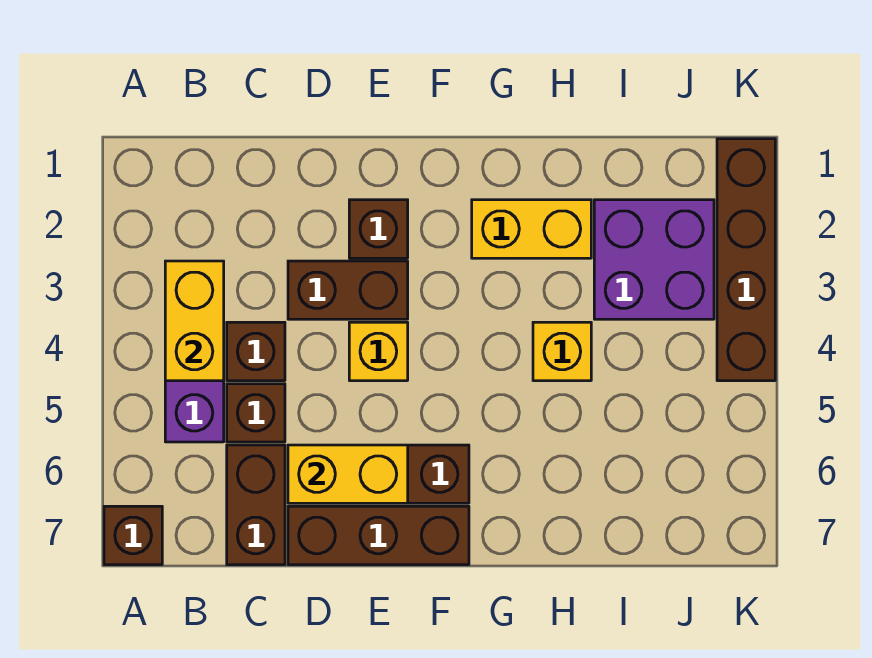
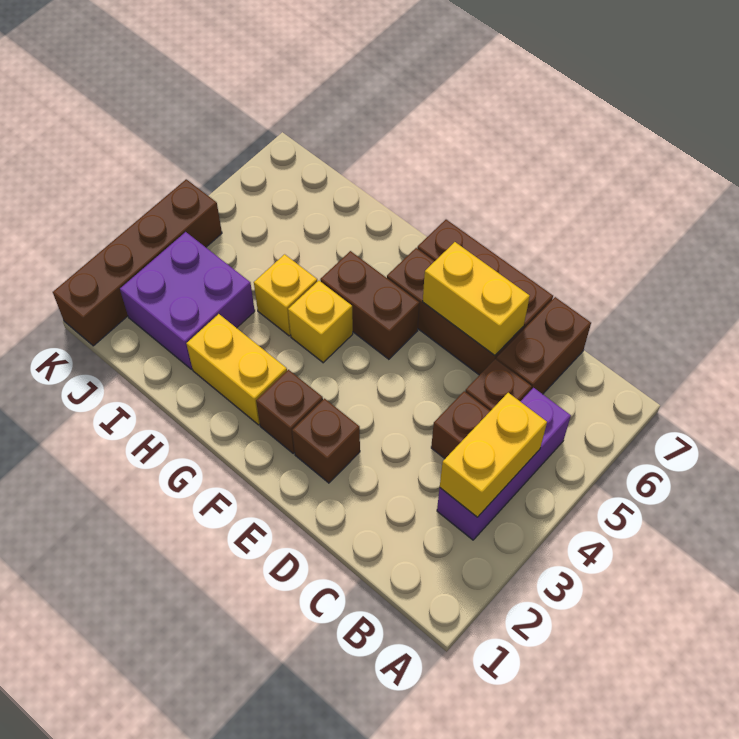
brown 1x1 brick [104,506,162,565] -> brown 1x1 brick moved to [256,370,323,453]
brown 1x2 brick [288,261,408,319] -> brown 1x2 brick moved to [320,251,419,359]
yellow 1x1 brick [349,322,408,381] -> yellow 1x1 brick moved to [288,281,353,363]

